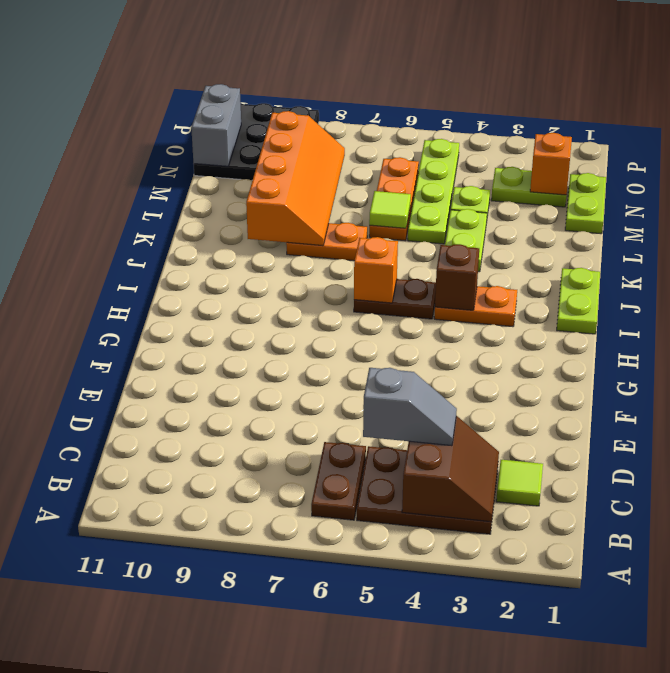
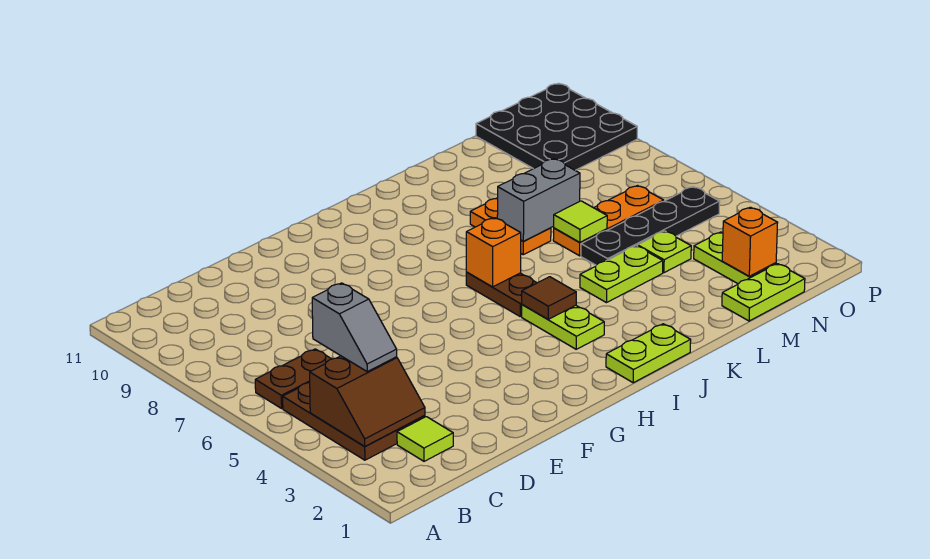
orange 1x2 plate [434,286,517,327] -> lime 1x2 plate [522,305,604,349]
brown 1x1 brick [435,244,479,310] -> brown 1x1 tile [522,277,576,319]
orange 2x4 slope [246,111,345,246] -> none
lime 1x4 plate [408,139,459,244] -> black 1x4 plate [581,187,720,265]
grey 1x2 brick [191,84,241,166] -> grey 1x2 brick moved to [497,159,580,241]

